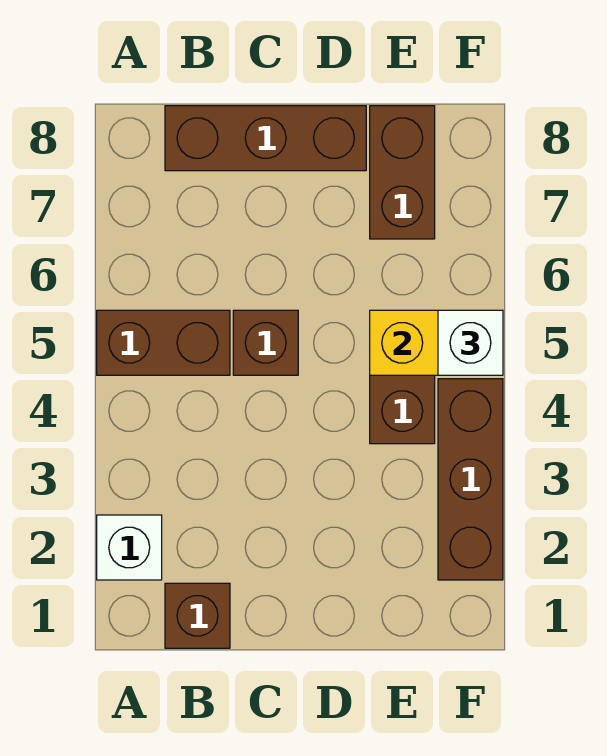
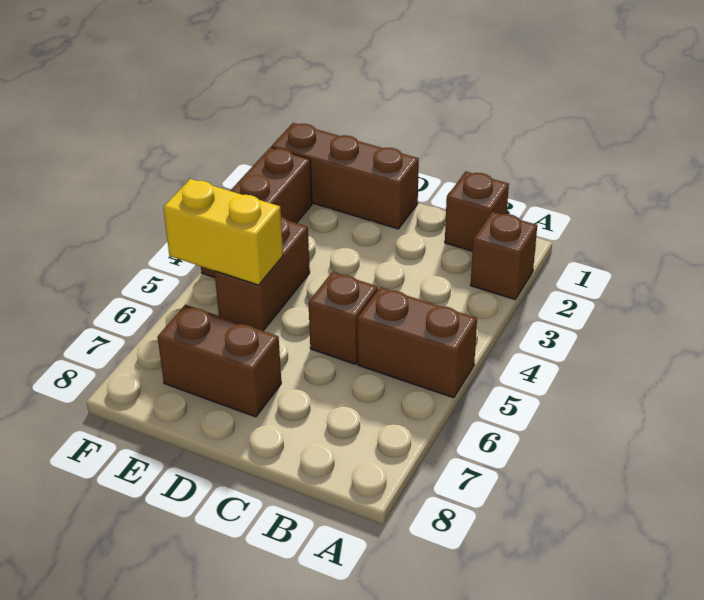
white 1x1 brick [97,515,162,580] -> brown 1x1 brick [471,212,537,299]
brown 1x3 brick [165,106,366,171] -> brown 1x3 brick moved to [271,123,419,229]
brown 1x2 brick [370,106,435,239] -> brown 1x2 brick turned to [158,305,281,417]
white 1x1 brick [438,310,503,375] -> none

